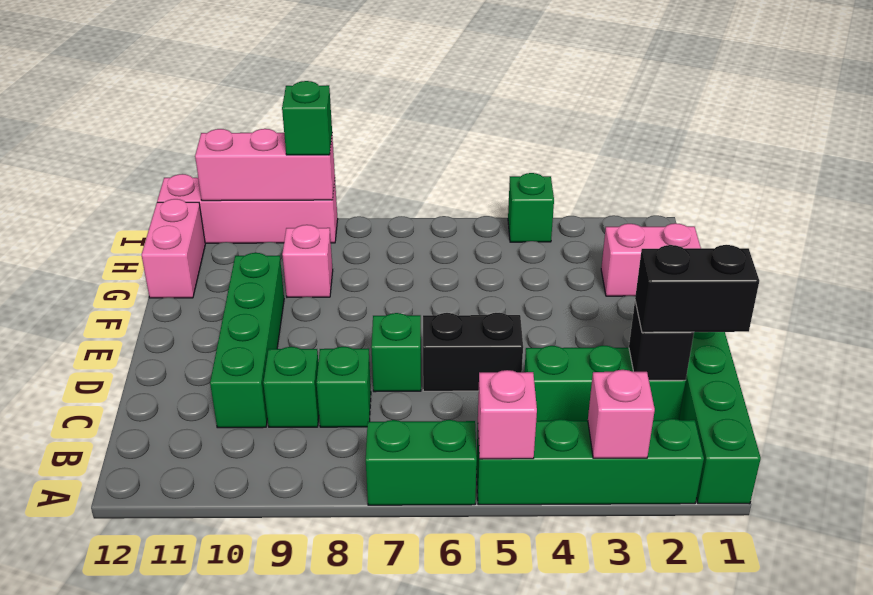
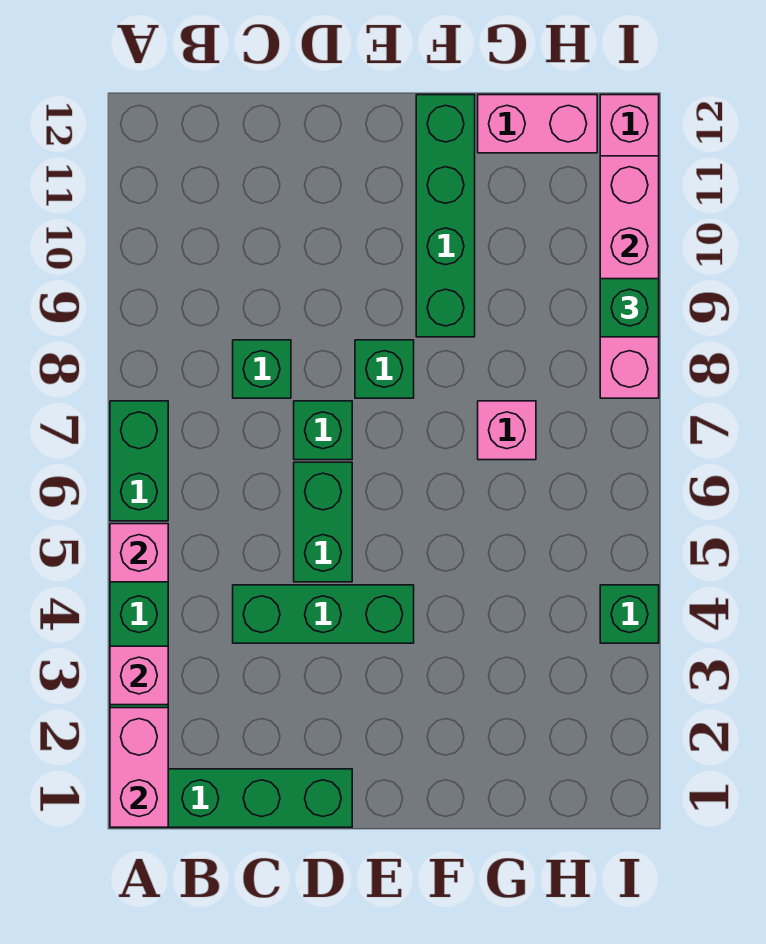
black 1x2 brick [635,245,759,332] -> none
green 1x3 brick [524,345,686,421] -> green 1x3 brick turned to [233,585,414,643]
black 1x1 brick [629,302,694,380] -> none
green 1x1 brick [263,347,319,427] -> green 1x1 brick moved to [355,340,414,398]
green 1x4 brick [210,252,284,428] -> green 1x4 brick turned to [416,95,475,337]
black 1x2 brick [423,313,523,391] -> green 1x2 brick [294,462,352,582]
pink 1x2 brick [601,223,701,296] -> pink 1x2 brick moved to [110,708,168,827]
pink 1x1 brick [282,225,333,297] -> pink 1x1 brick moved to [478,401,536,460]
pink 1x3 brick [195,129,335,201] -> pink 1x4 brick [600,156,659,398]

